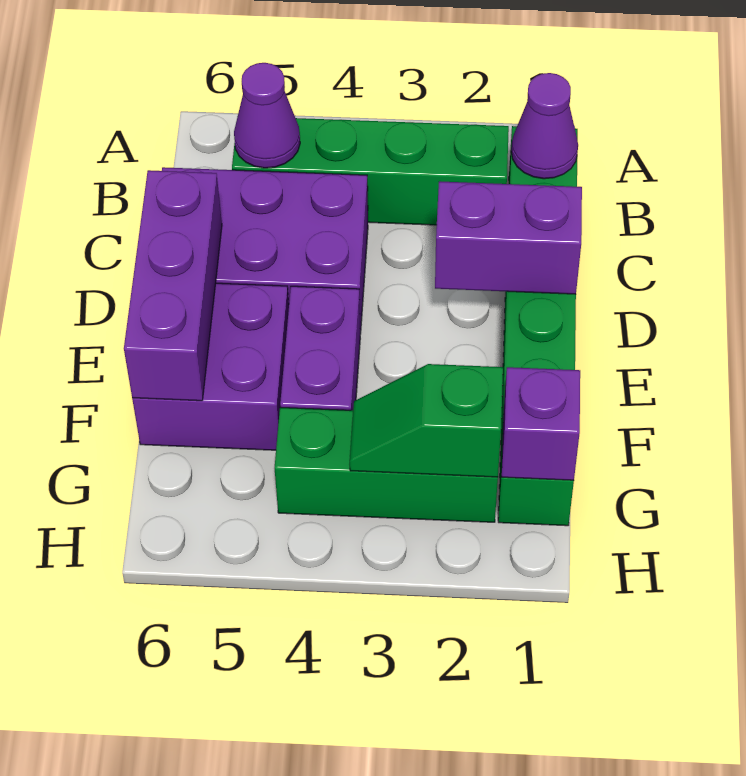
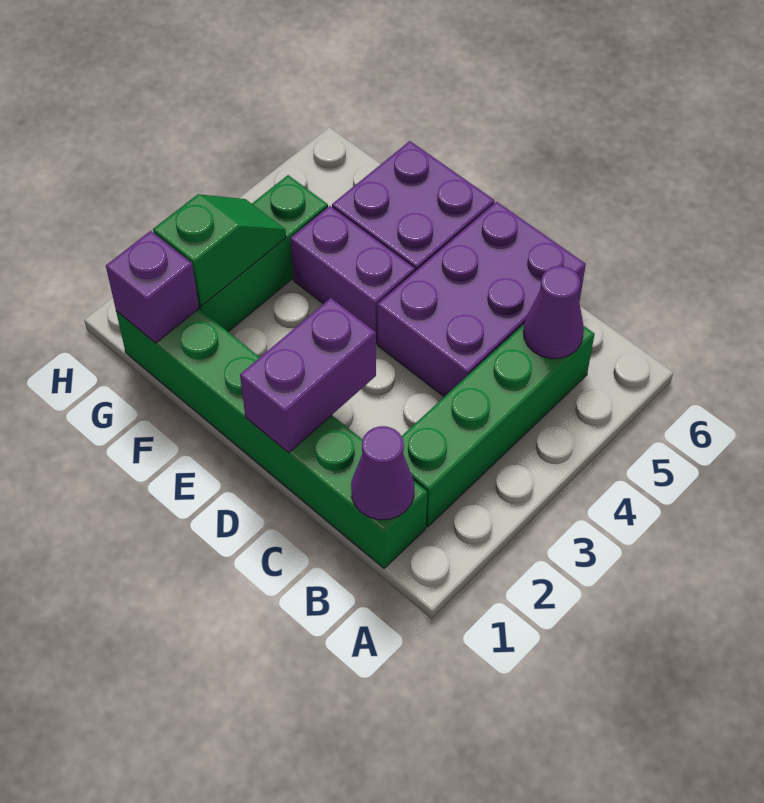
purple 1x3 brick [124,170,222,401] -> none

